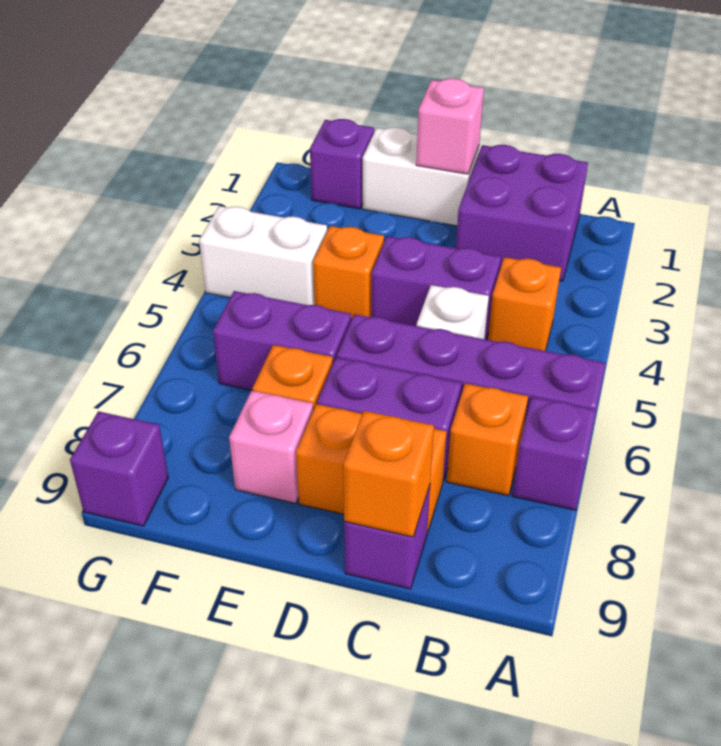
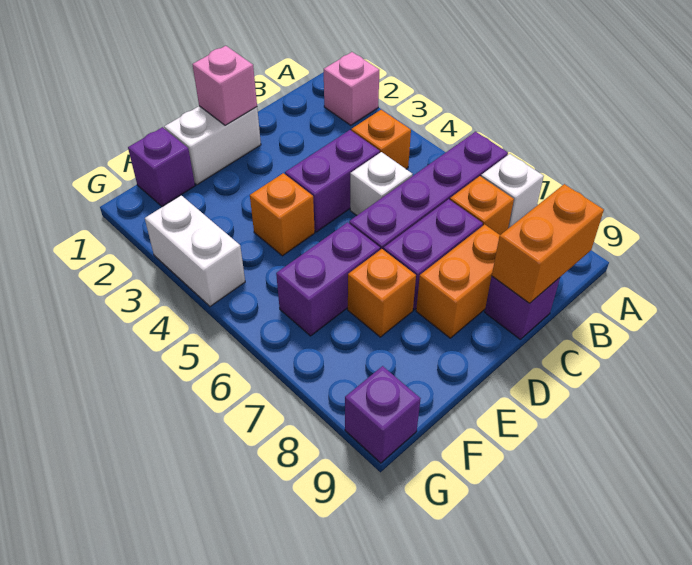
purple 1x1 brick [512,397,596,510] -> white 1x1 brick [481,154,544,228]
purple 2x2 brick [456,145,588,281] -> none
orange 1x1 brick [343,411,434,537] -> orange 1x2 brick [492,184,604,303]
pink 1x1 brick [229,390,313,503] -> pink 1x1 brick moved to [324,52,379,125]
white 1x2 brick [199,206,327,305] -> white 1x2 brick turned to [145,195,245,307]

